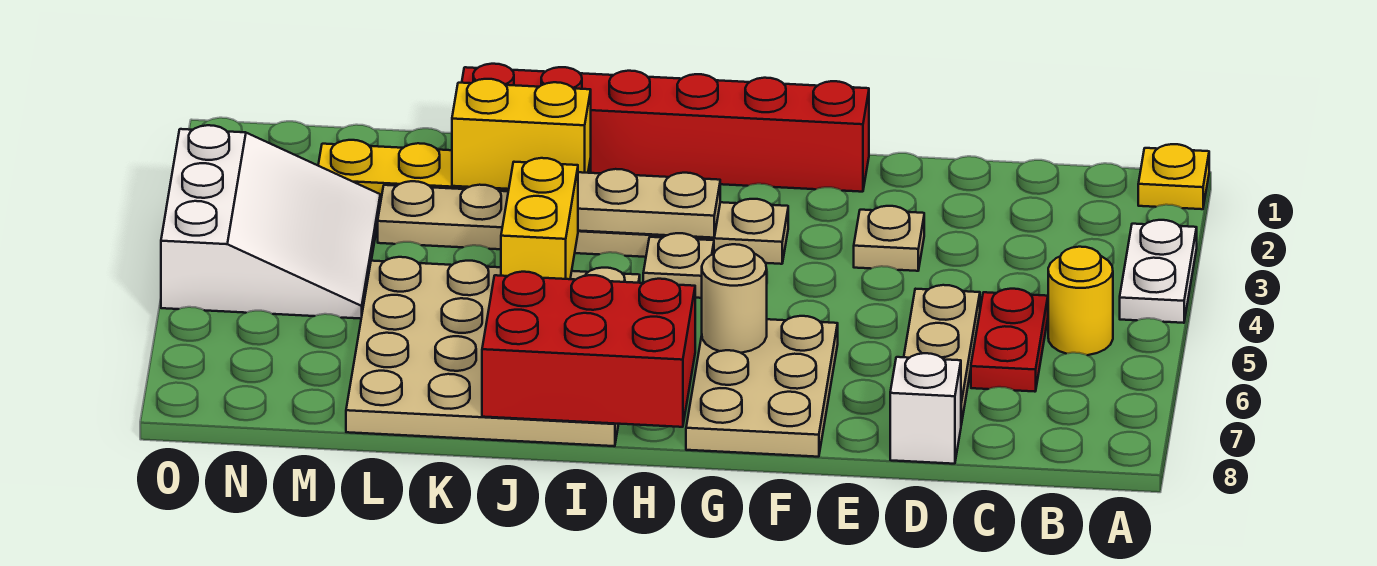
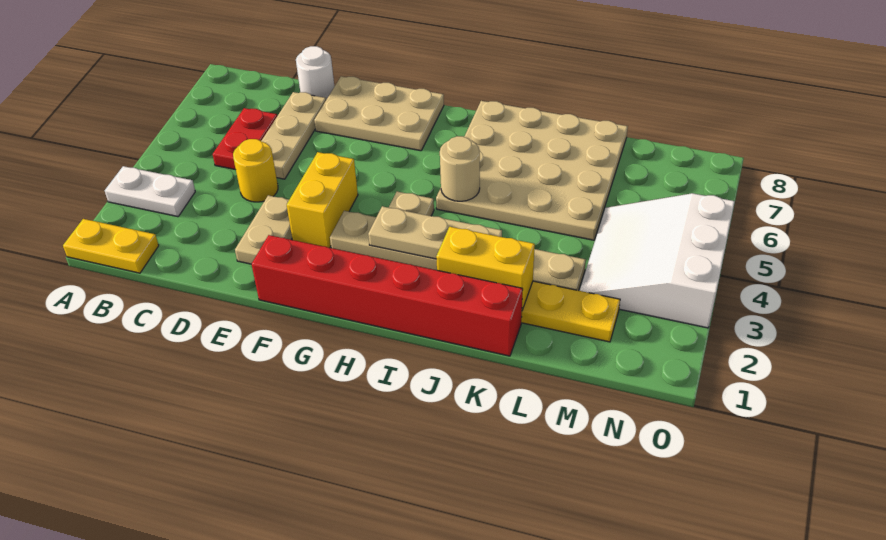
yellow 1x1 plate [1138,144,1209,209] -> yellow 1x2 plate [63,219,159,273]
white 1x2 plate [1120,220,1197,323] -> white 1x2 plate turned to [105,166,195,217]
yellow 1x1 round brick [1048,247,1113,355] -> yellow 1x1 round brick moved to [233,139,278,202]
white 1x1 brick [890,353,961,464] -> white 1x1 round brick [296,46,334,100]
tan 1x1 plate [854,206,924,271] -> tan 1x2 plate [235,195,292,264]
tan 2x3 plate [686,316,838,457] -> tan 2x3 plate turned to [314,76,444,151]
tan 1x1 round brick [702,244,767,353] -> tan 1x1 round brick moved to [440,136,480,201]
red 2x3 brick [482,272,695,427] -> none
yellow 1x2 brick [501,158,578,279] -> yellow 1x2 brick moved to [287,152,358,248]

